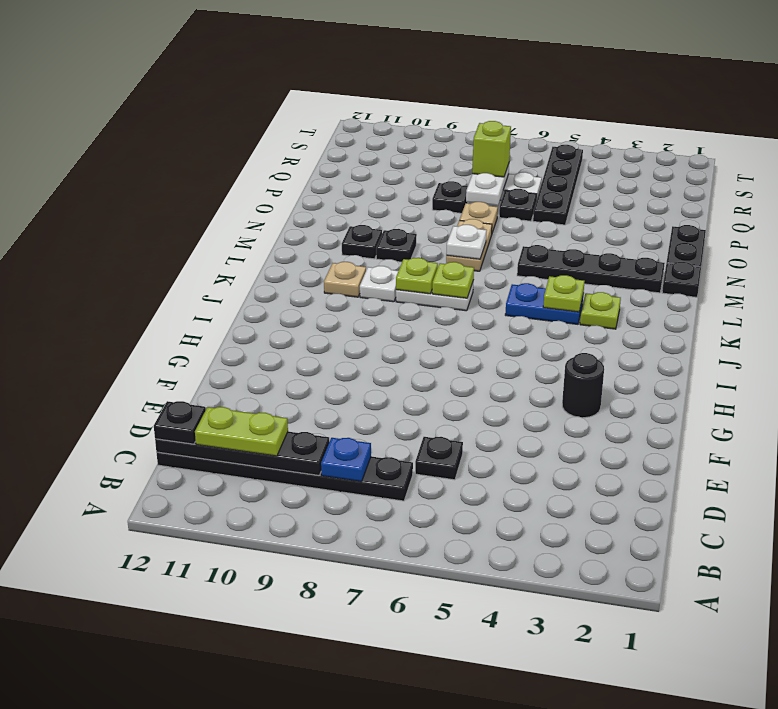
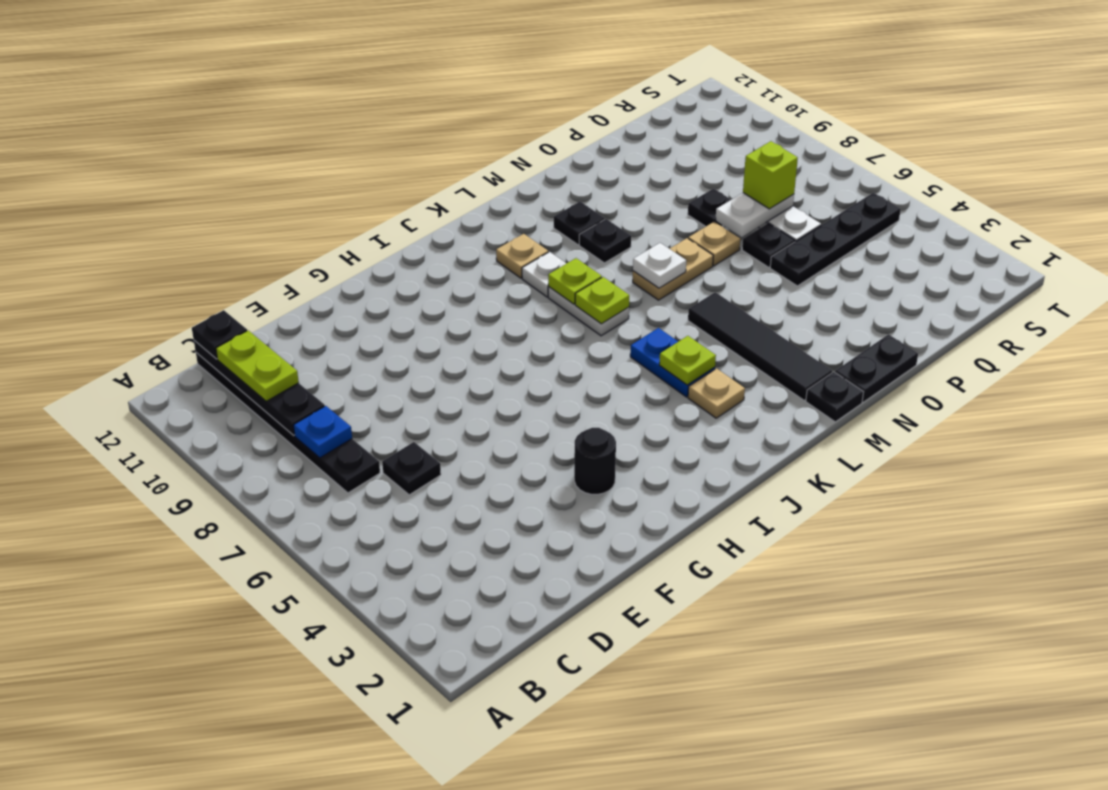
lime 1x1 plate [580,292,621,329] -> tan 1x1 plate [688,368,745,418]
black 1x4 plate [517,245,665,293] -> black 1x4 tile [688,292,832,400]

